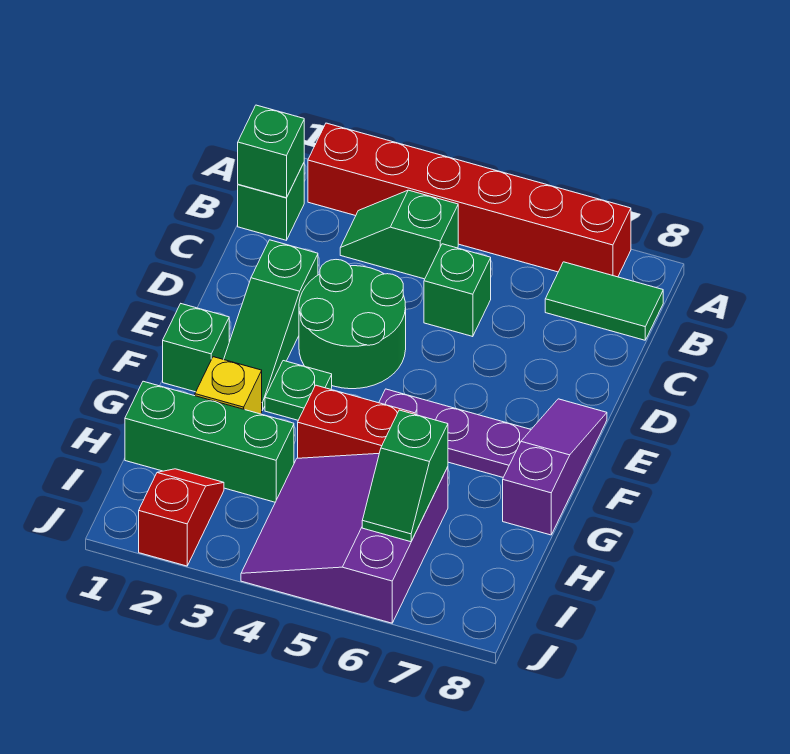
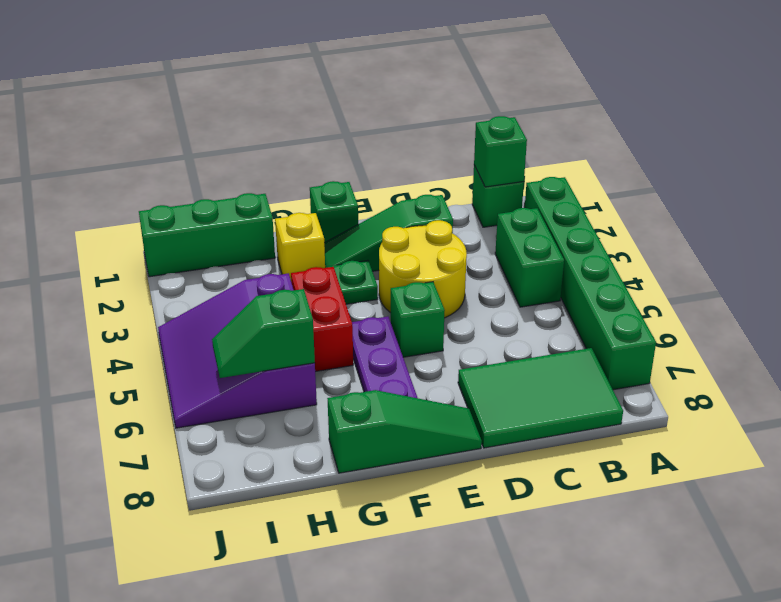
red 1x6 brick [308,123,631,277] -> green 1x6 brick [525,177,656,390]
green 1x2 slope [340,190,458,279] -> green 1x2 brick [495,208,564,307]
green 1x2 tile [545,262,663,340] -> green 2x3 tile [458,348,623,448]
green 1x1 brick [424,244,491,337] -> green 1x1 brick moved to [391,282,445,357]
green 2x2 round brick [299,260,406,389] -> yellow 2x2 round brick [379,220,467,318]
purple 1x3 slope [503,399,607,535] -> green 1x3 slope [327,390,482,473]
green 1x3 brick [125,381,294,502] -> green 1x3 brick turned to [139,193,275,277]
purple 3x3 slope [241,454,448,623] -> purple 3x3 slope turned to [158,273,317,428]
red 1x2 slope [139,469,224,566] -> none

